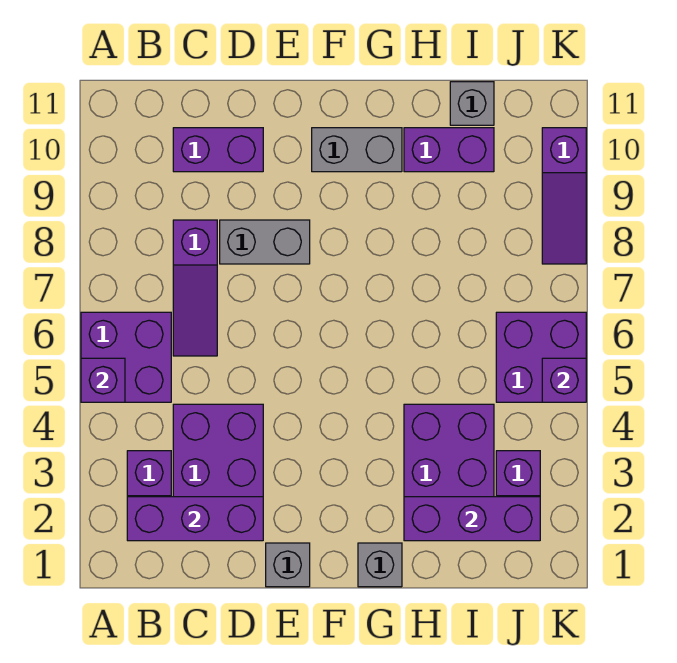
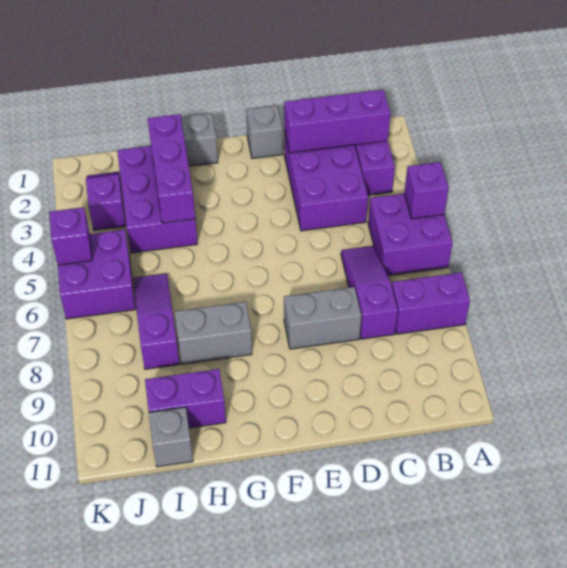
purple 1x2 brick [173,128,263,172] -> purple 1x2 brick moved to [392,273,470,334]
grey 1x2 brick [312,128,402,172] -> grey 1x2 brick moved to [174,302,252,364]
purple 1x3 brick [404,497,540,541] -> purple 1x3 brick turned to [148,114,195,223]
purple 1x3 slope [542,128,586,264] -> purple 1x3 slope moved to [134,273,179,369]

